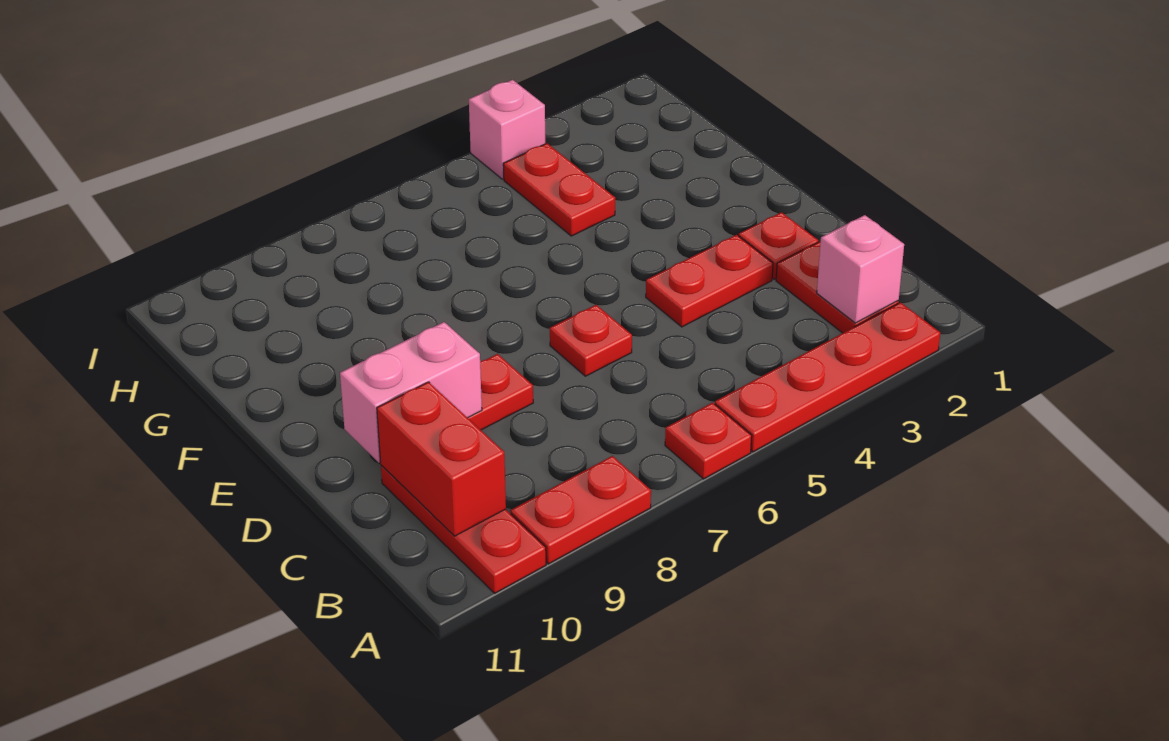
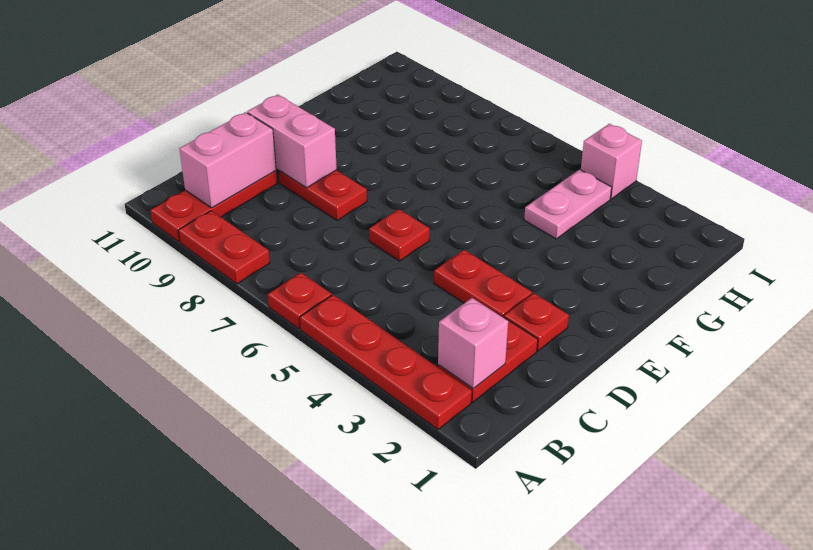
red 1x2 brick [377,382,506,536] -> pink 1x2 brick [179,112,276,208]
red 1x2 plate [503,143,615,236] -> pink 1x2 plate [524,170,612,239]

